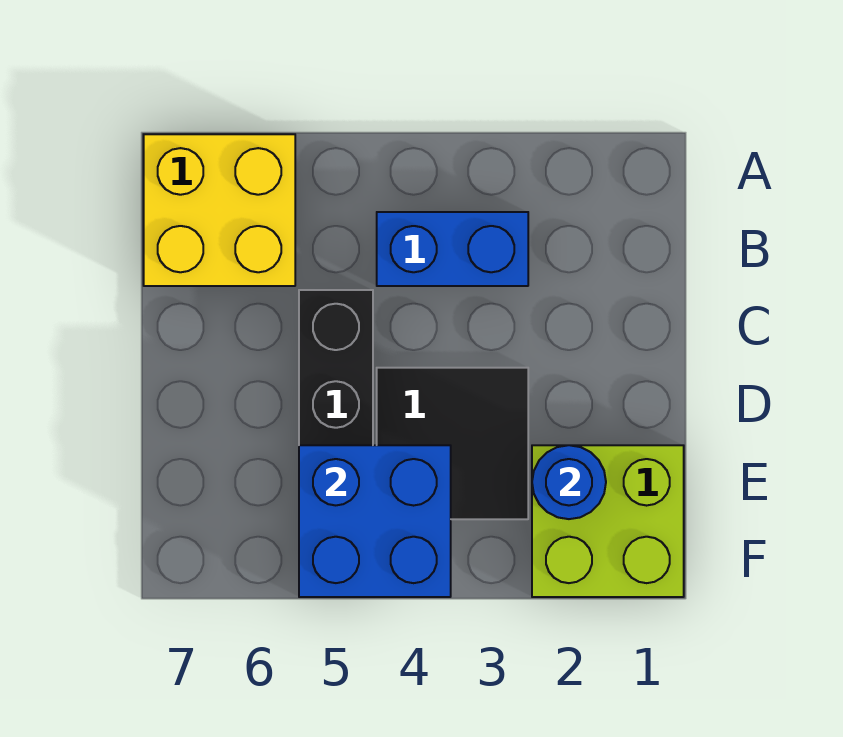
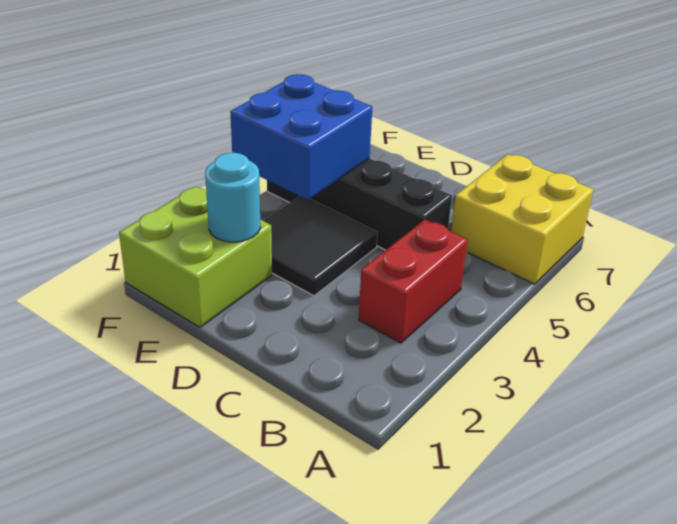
blue 1x2 brick [377,212,528,286] -> red 1x2 brick [359,220,468,343]
blue 1x1 round brick [532,445,606,519] -> cyan 1x1 round brick [205,153,261,242]

